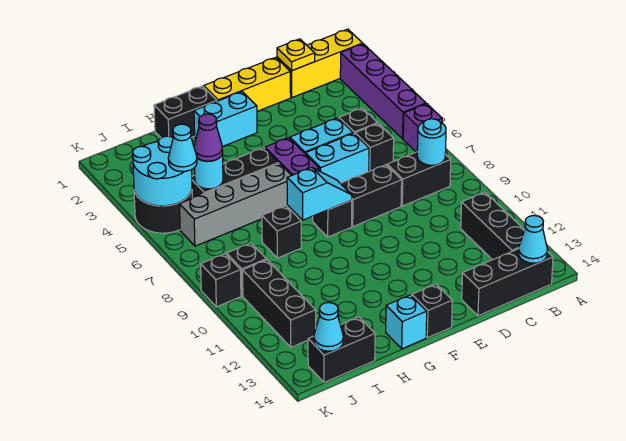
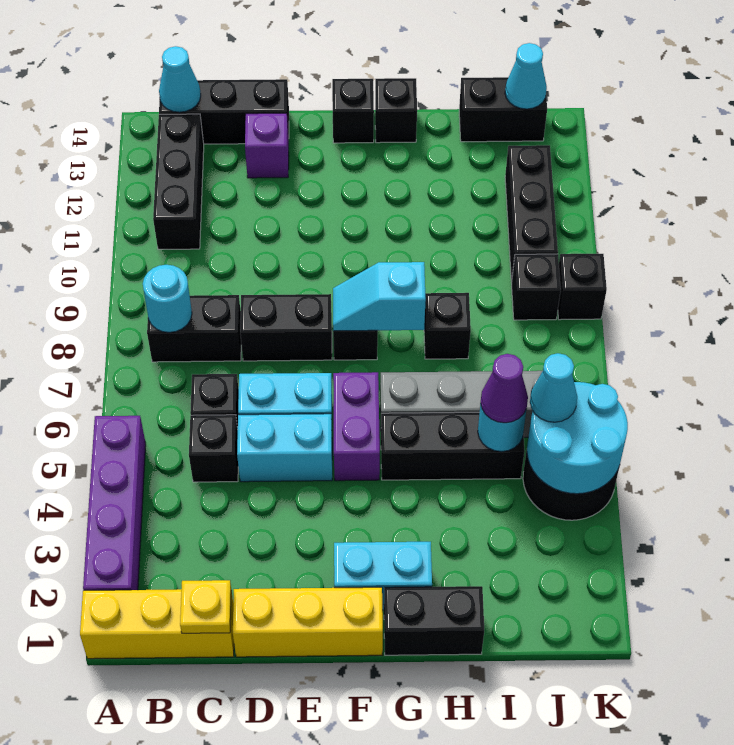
purple 1x1 brick [403,104,442,152] -> purple 1x1 brick moved to [245,113,289,178]
cyan 1x1 brick [386,295,427,349] -> black 1x1 brick [375,78,417,143]

